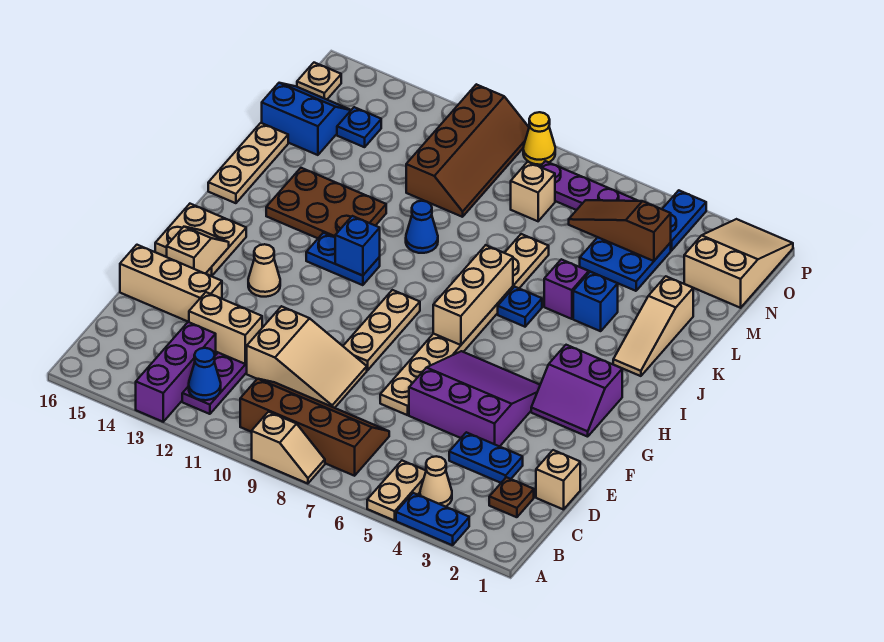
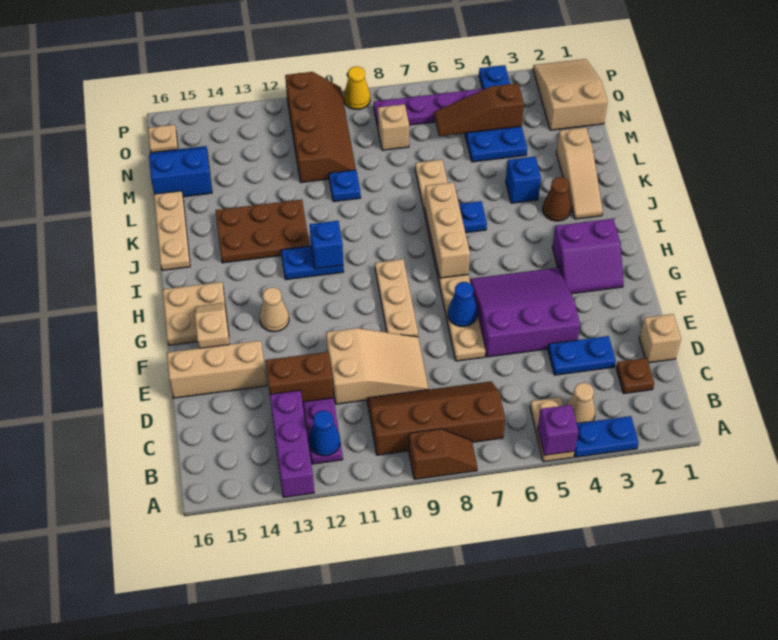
tan 1x2 slope [252,412,325,484] -> brown 1x2 slope [409,429,477,479]
tan 1x2 brick [189,292,262,364] -> brown 1x2 brick [265,352,334,402]
none -> brown 1x1 cone [543,177,571,221]
purple 1x1 brick [544,259,589,319] -> purple 1x1 brick moved to [538,405,579,455]
blue 1x1 cone [406,201,438,253] -> blue 1x1 cone moved to [448,282,477,327]
blue 1x1 plate [337,107,381,147] -> blue 1x1 plate moved to [329,170,361,202]

